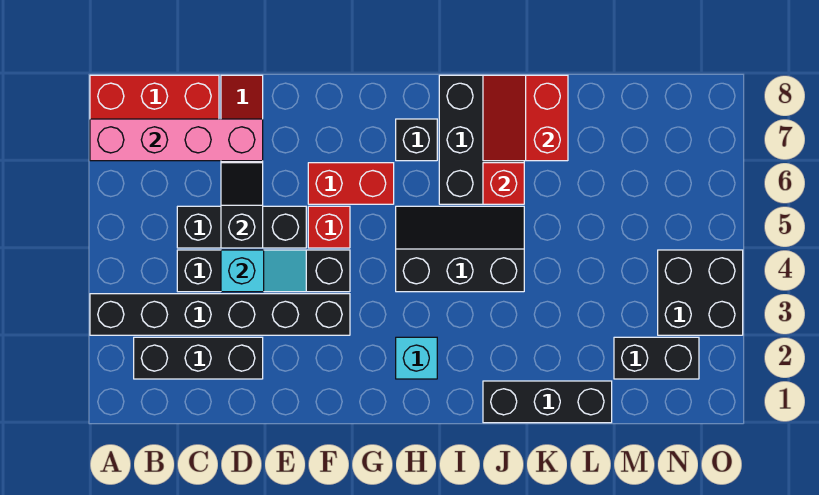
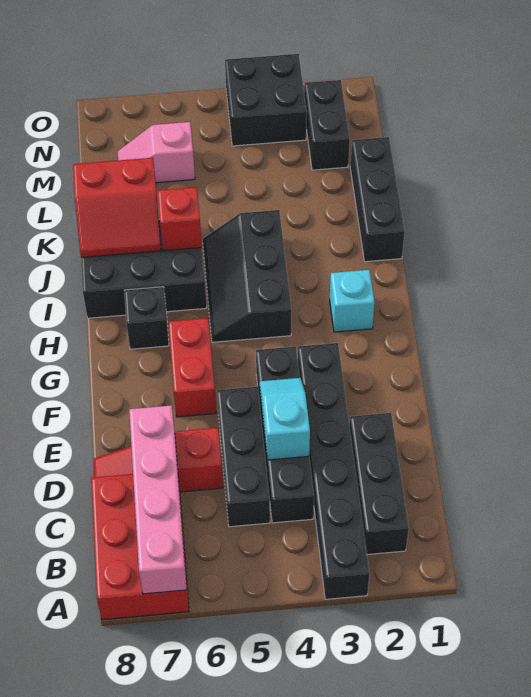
black 1x2 slope [221,163,263,248] -> none
red 1x1 brick [308,206,350,248] -> none
none -> pink 1x2 slope [117,122,195,183]

